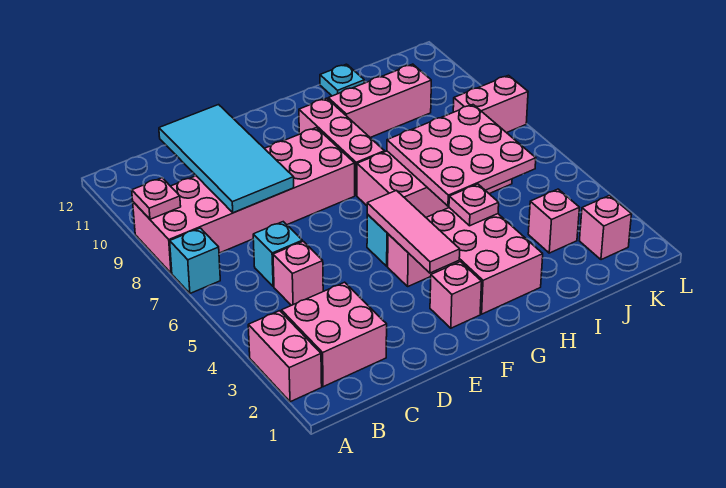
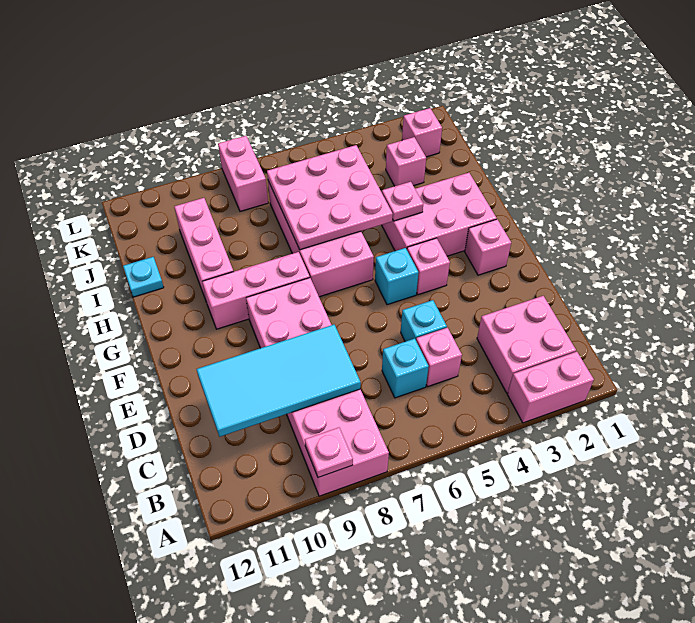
cyan 1x1 brick [170,228,220,293] -> cyan 1x1 brick moved to [401,300,447,342]
pink 1x3 tile [367,190,460,273] -> none

